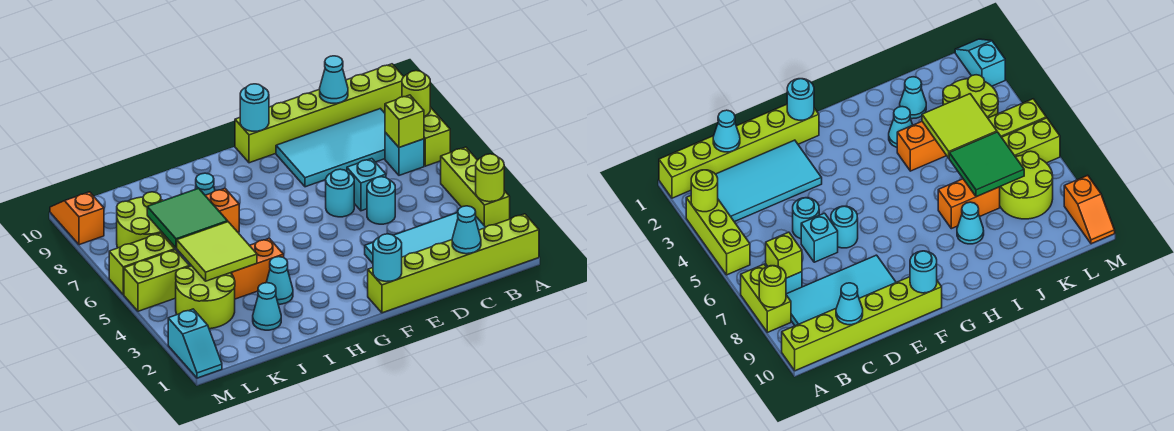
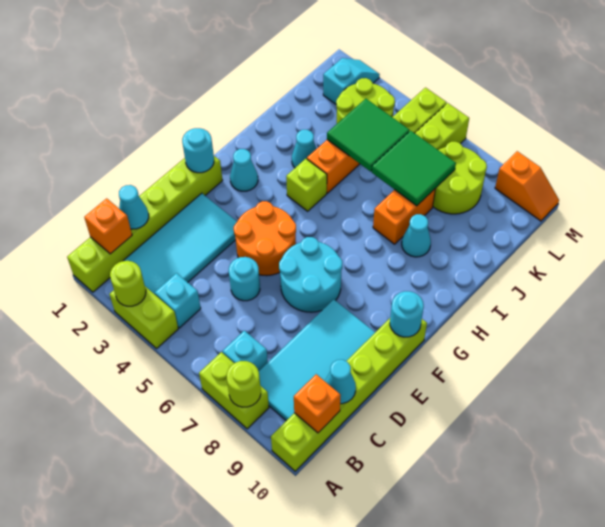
lime 1x3 brick [441,147,510,227] -> lime 1x2 brick [109,287,178,348]
none -> orange 1x1 brick [84,198,132,254]
lime 1x1 brick [385,95,424,147] -> lime 1x1 brick moved to [286,159,327,211]
none -> orange 1x1 brick [294,374,340,433]
cyan 1x1 brick [347,159,386,211] -> cyan 1x1 brick moved to [155,273,201,328]
none -> orange 2x2 round brick [234,201,296,276]
cyan 1x1 round brick [326,169,354,217] -> cyan 2x2 round brick [279,237,342,312]
cyan 1x1 cone [253,283,281,330] -> cyan 1x1 cone moved to [230,149,258,191]
lime 2x2 tile [177,222,257,281] -> green 2x2 tile [327,99,410,171]
cyan 1x2 slope [168,309,222,378] -> cyan 1x2 slope turned to [323,58,380,104]

